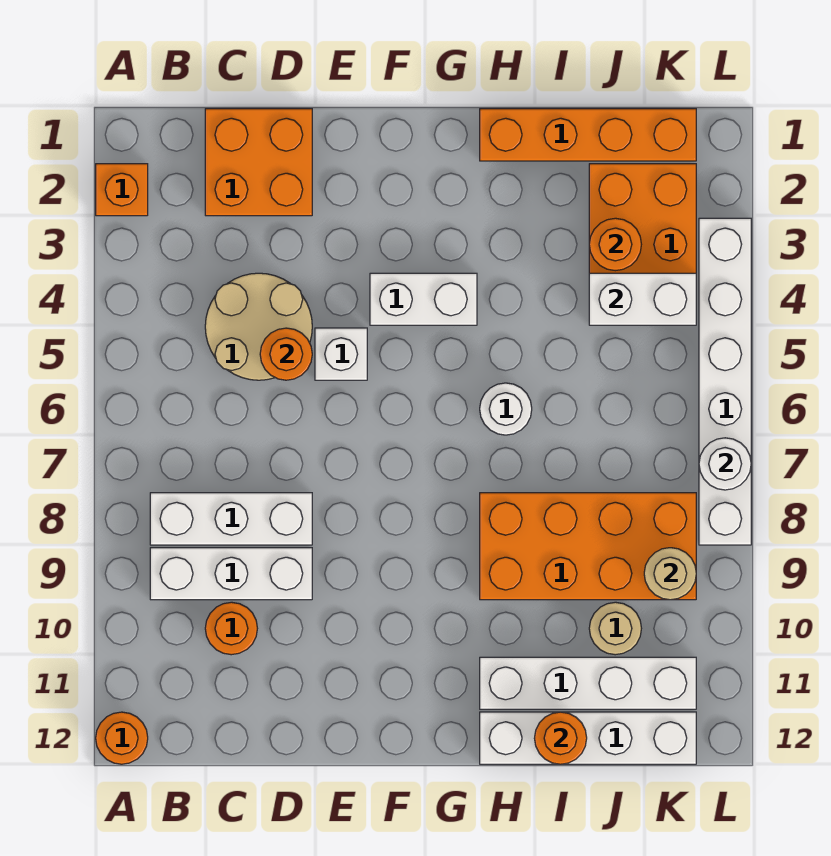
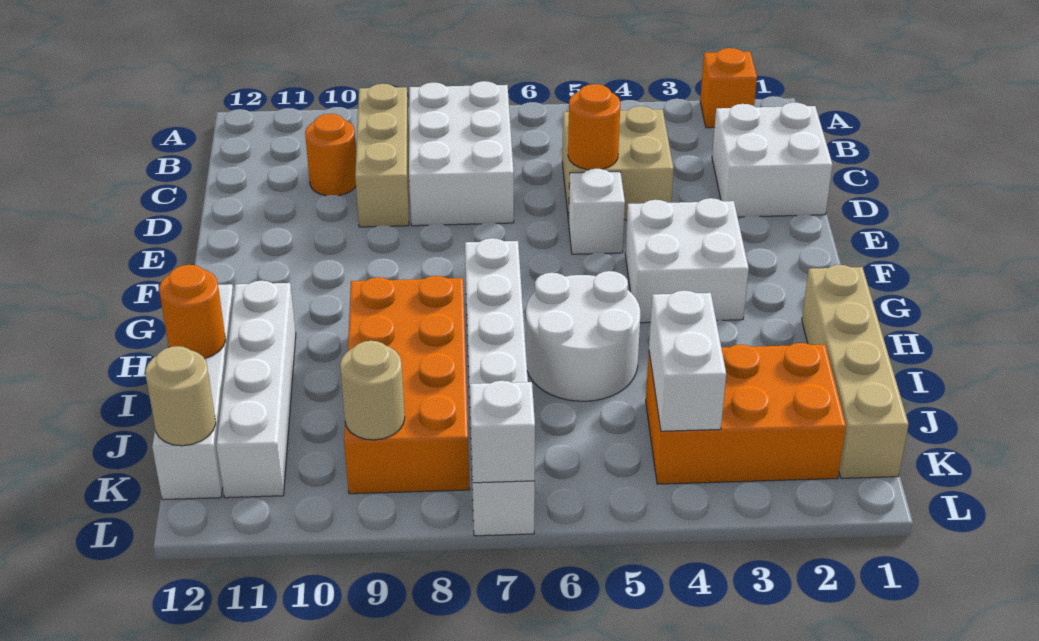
orange 1x1 round brick [96,712,148,764] -> none
white 1x3 brick [150,493,312,545] -> white 2x3 brick [409,81,514,226]
white 1x3 brick [150,548,312,600] -> tan 1x3 brick [355,84,409,227]
orange 2x2 brick [205,109,312,216] -> white 2x2 brick [712,103,832,217]
tan 2x2 round brick [205,273,312,380] -> tan 2x2 brick [562,106,674,221]
white 1x2 brick [370,273,477,325] -> white 2x2 brick [625,198,749,323]
orange 1x4 brick [480,109,696,161] -> tan 1x4 brick [802,265,909,478]
white 1x1 round brick [480,383,532,435] -> white 2x2 round brick [526,271,640,401]
orange 1x1 round brick [589,218,641,271] -> none
tan 1x1 round brick [589,602,641,655] -> tan 1x1 round brick moved to [145,346,216,446]
white 1x6 brick [699,218,751,545] -> white 1x6 brick turned to [465,238,535,536]
white 1x1 round brick [699,438,751,490] -> white 1x1 brick [470,381,535,483]

